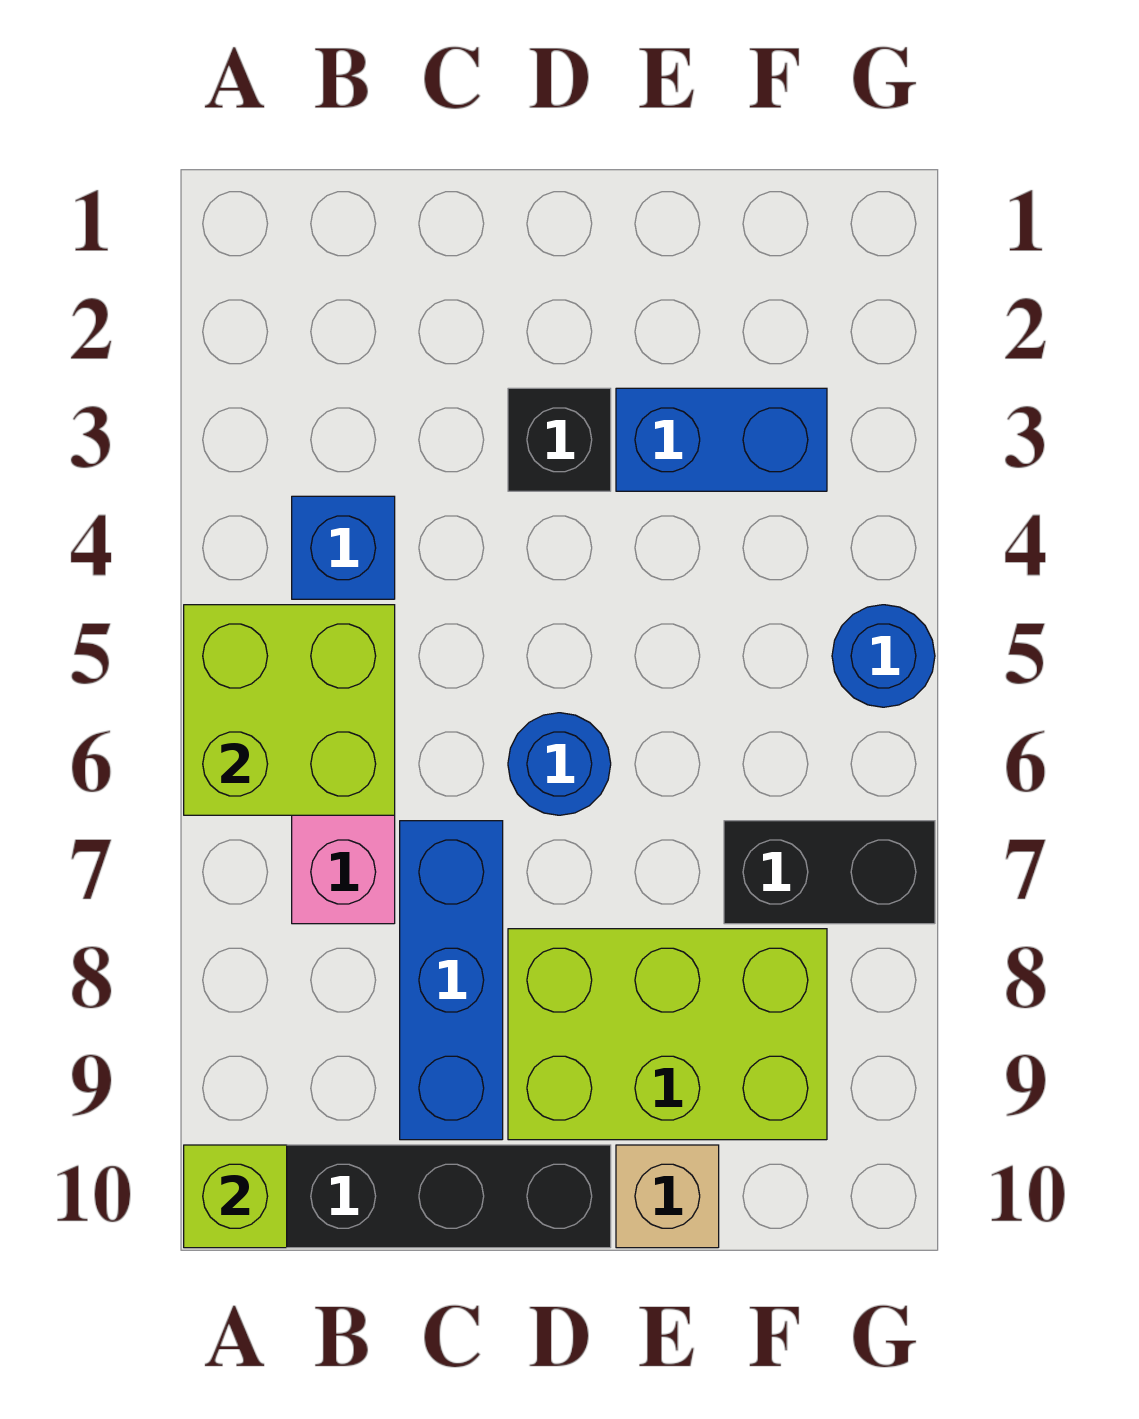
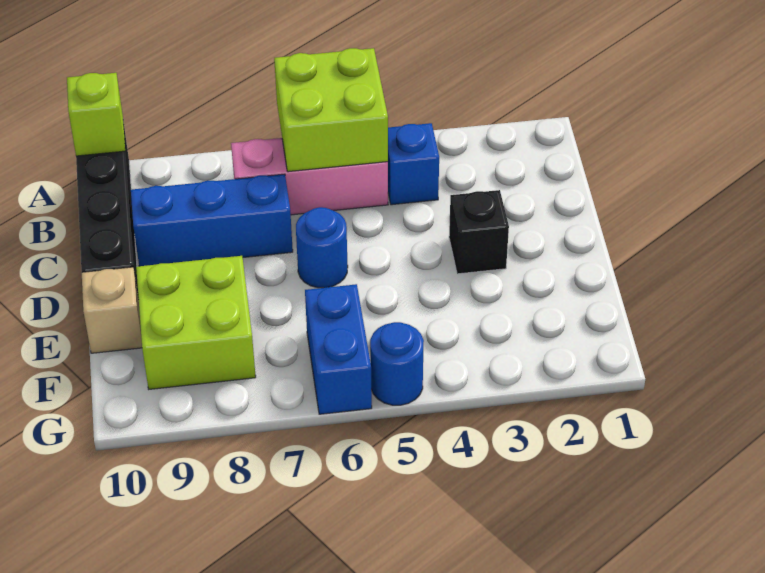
lime 2x3 brick [508,929,827,1140] -> lime 2x2 brick [136,256,256,389]
blue 1x2 brick [616,388,827,491] -> blue 1x2 brick moved to [305,284,372,414]
black 1x2 brick [724,821,935,924] -> none

